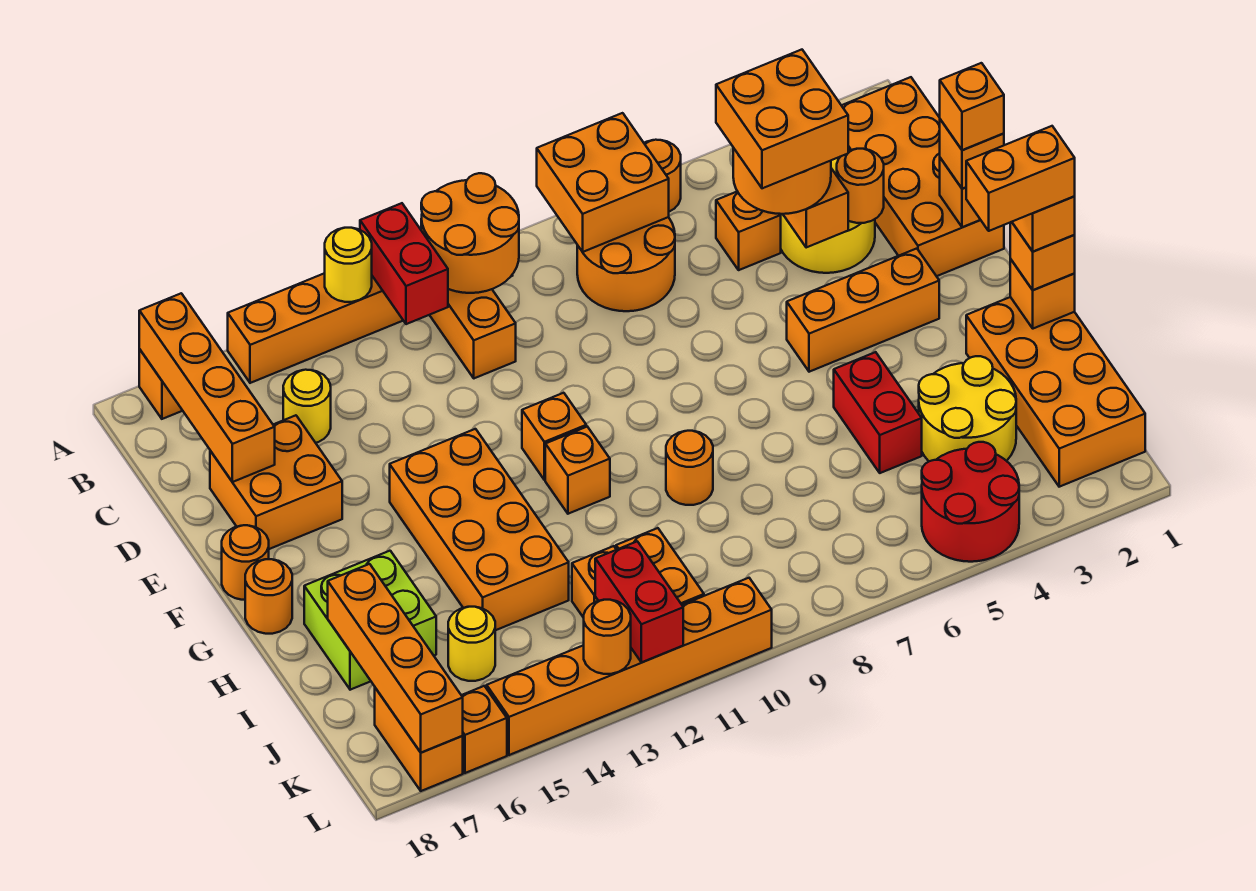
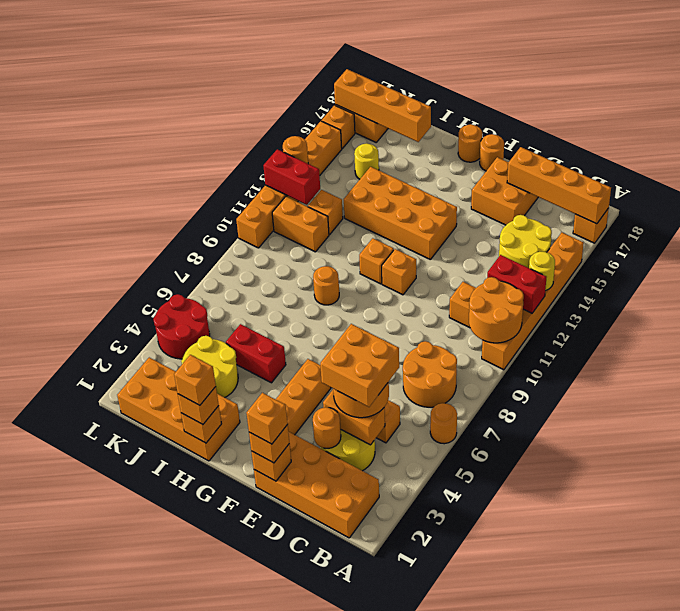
orange 2x2 brick [537,113,669,252] -> none
yellow 1x1 round brick [283,370,331,443] -> yellow 2x2 round brick [499,215,552,268]
orange 1x2 brick [966,126,1075,231] -> none
lime 2x2 brick [304,551,436,690] -> none

